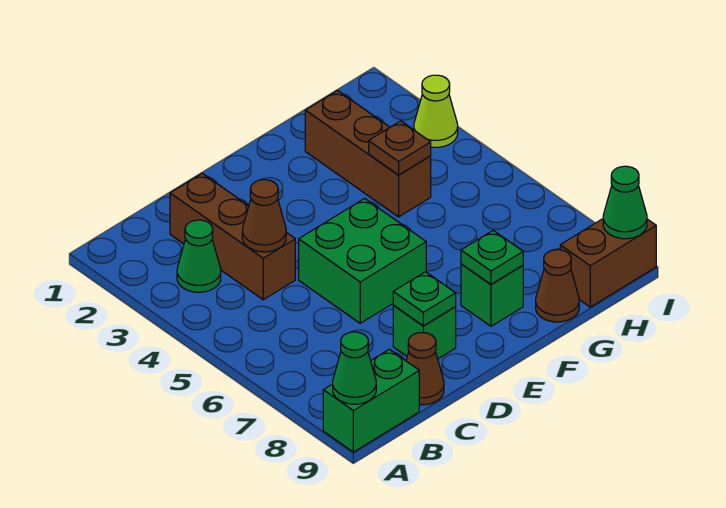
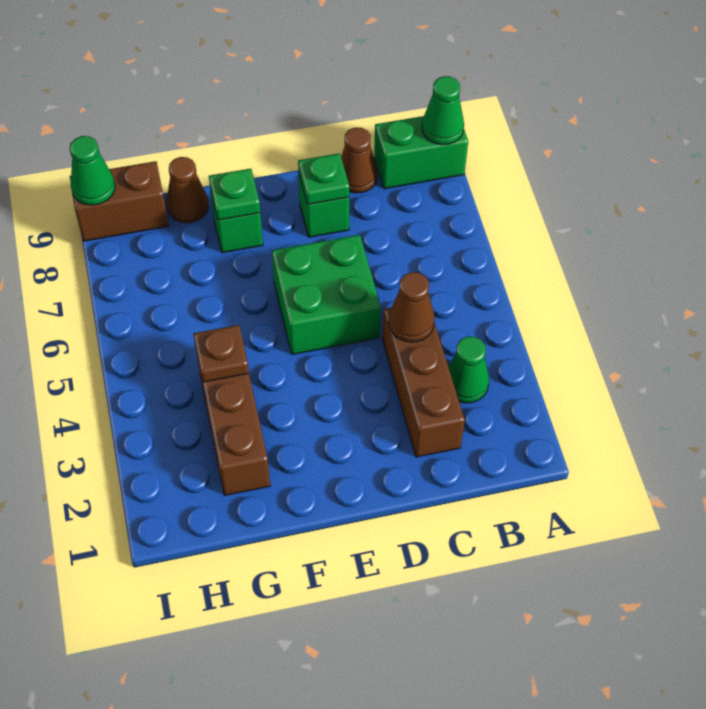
lime 1x1 cone [414,75,458,147] -> none

